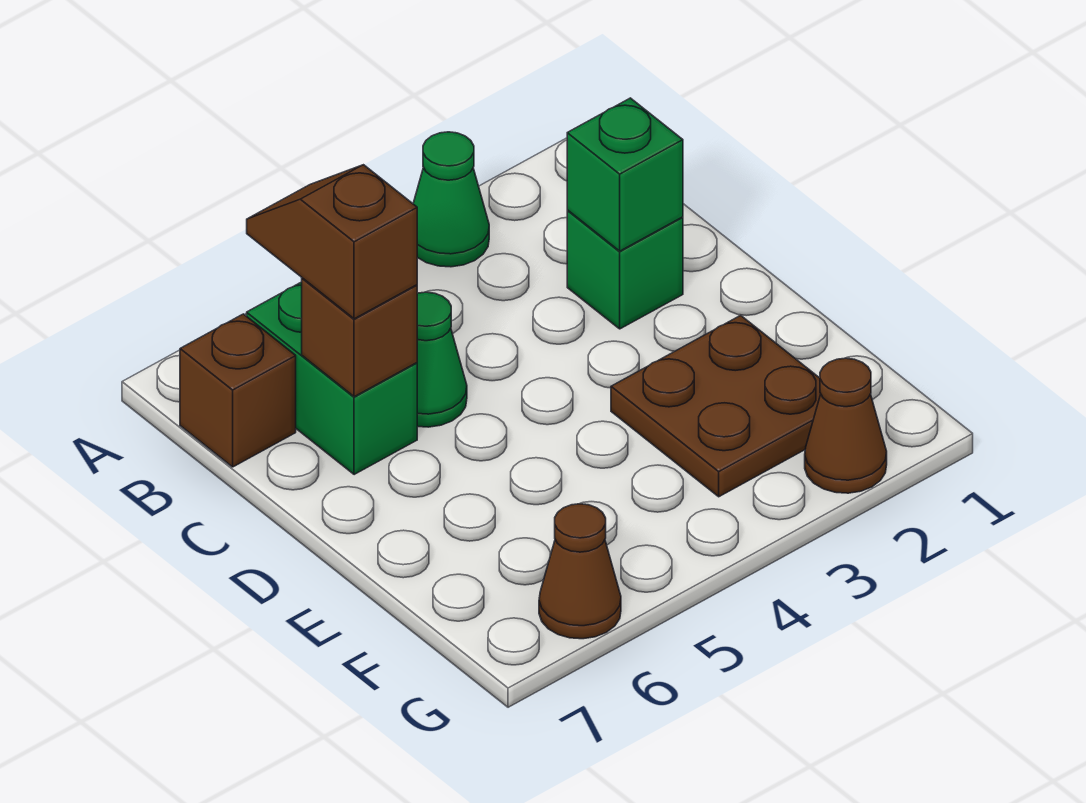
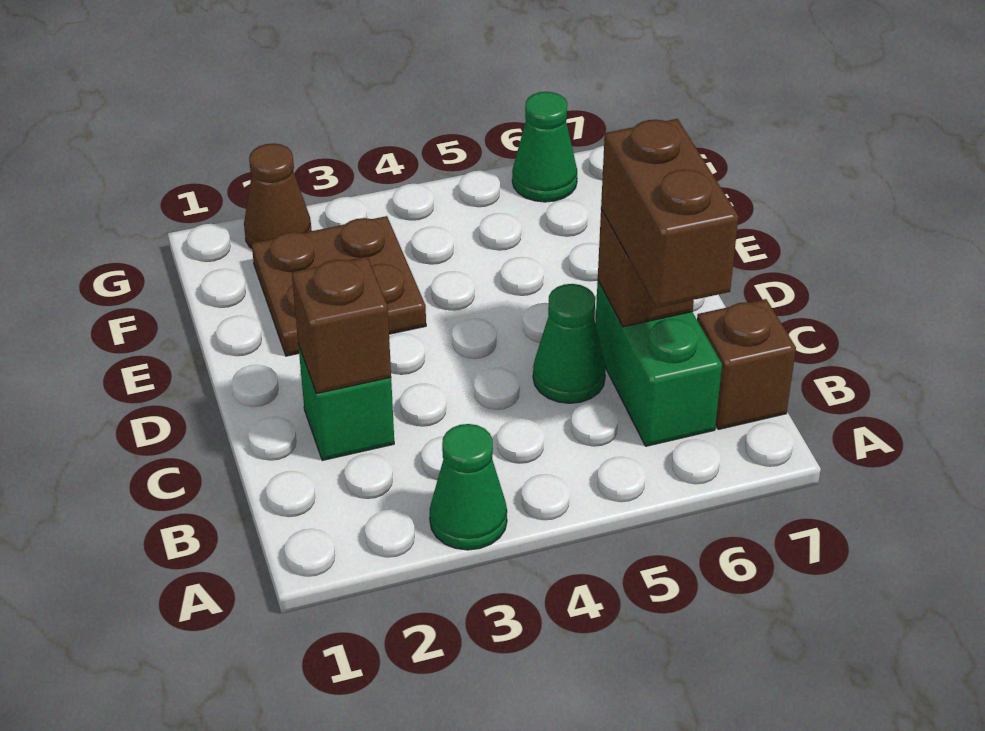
brown 1x2 slope [247,165,417,319] -> brown 1x2 brick [601,119,738,308]
green 1x1 brick [567,98,683,251] -> brown 1x1 brick [292,257,391,394]
brown 1x1 cone [539,504,621,639] -> green 1x1 cone [512,92,577,202]

